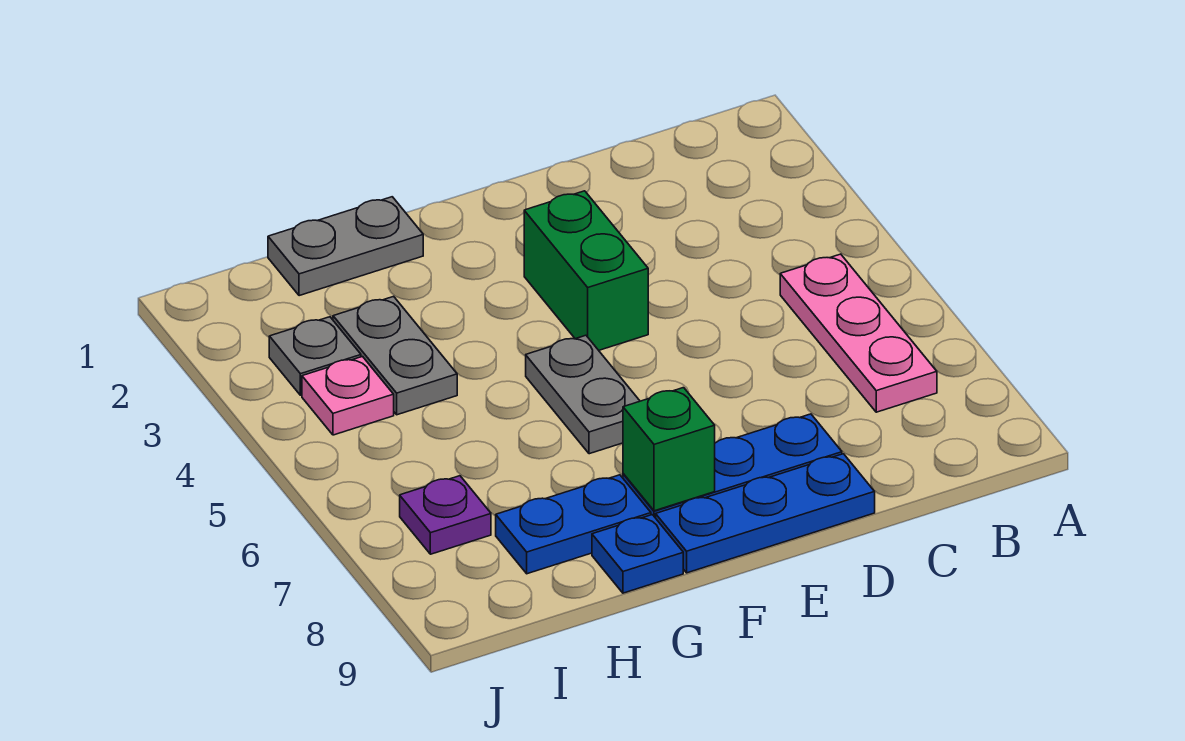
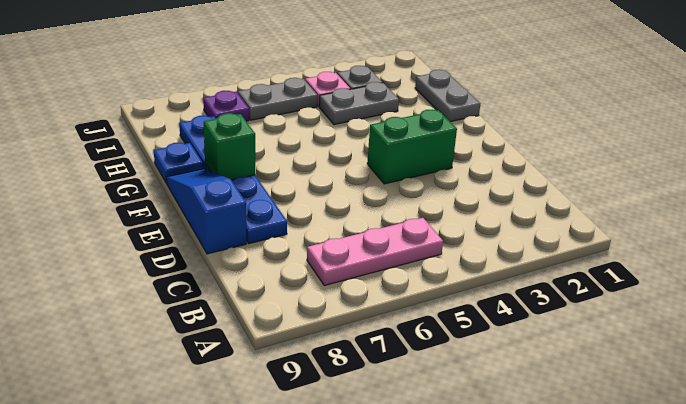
blue 1x3 plate [656,454,875,573] -> blue 1x3 slope [166,169,246,254]
grey 1x2 plate [526,335,640,454] -> grey 1x2 plate moved to [238,78,317,120]

